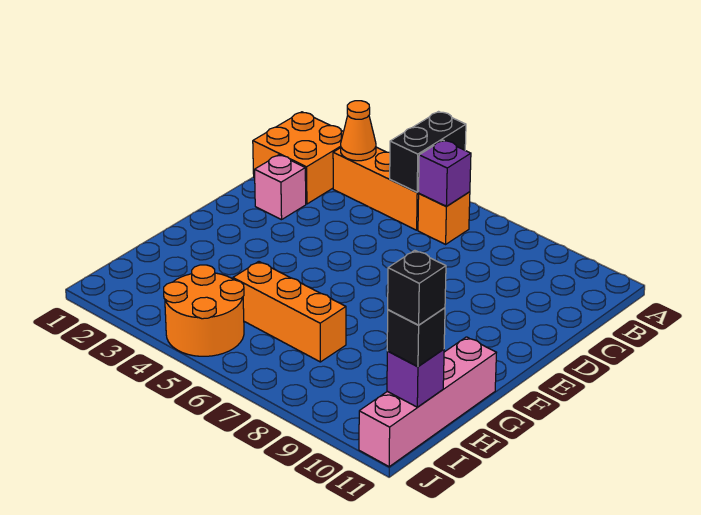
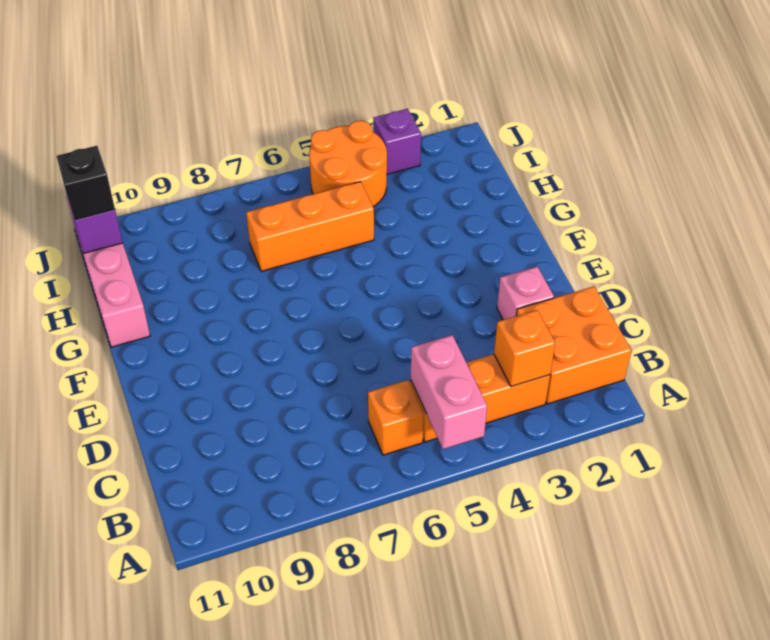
black 1x2 brick [390,112,466,192] -> pink 1x2 brick [411,335,487,449]
orange 1x1 cone [341,101,376,161] -> orange 1x1 brick [494,310,555,386]
purple 1x1 brick [419,140,471,207] -> purple 1x1 brick moved to [373,109,421,174]
black 1x1 brick [388,250,446,325] -> none

